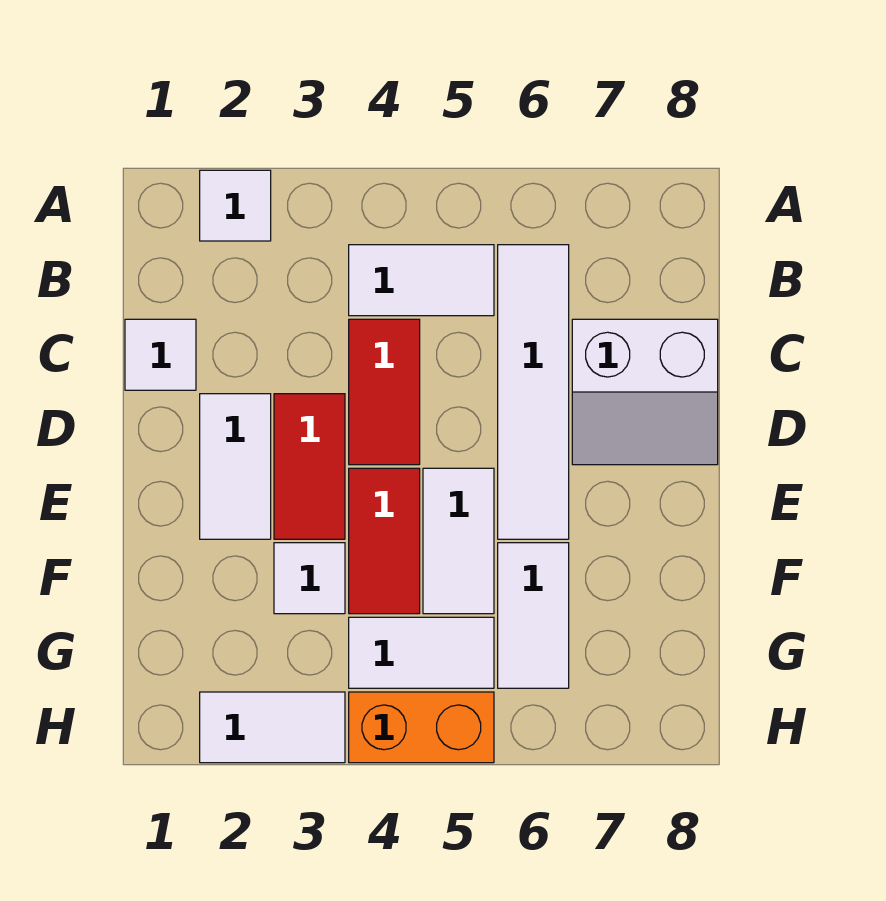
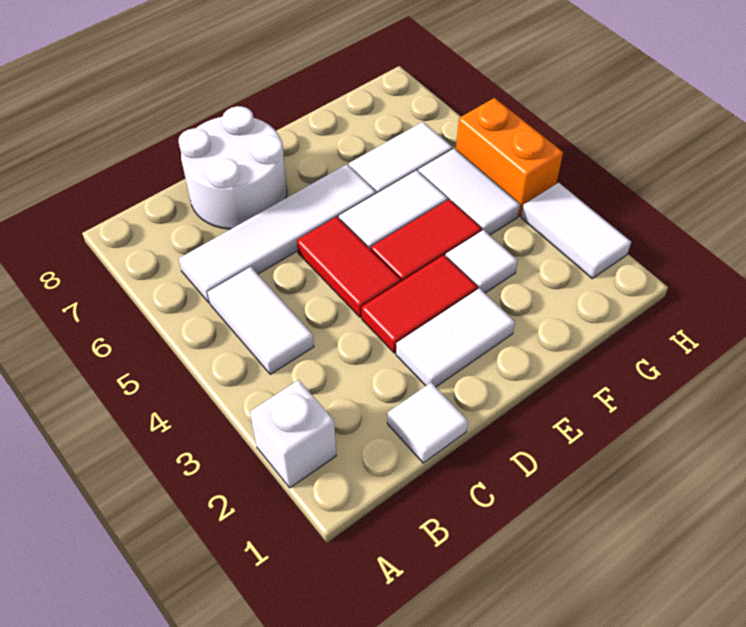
white 1x1 tile [200,170,271,241] -> white 1x1 brick [250,380,336,488]
red 1x2 tile [349,319,420,465] -> red 1x2 tile turned to [297,217,401,317]
white 2x2 slope [572,319,718,465] -> white 2x2 round brick [179,106,287,229]

